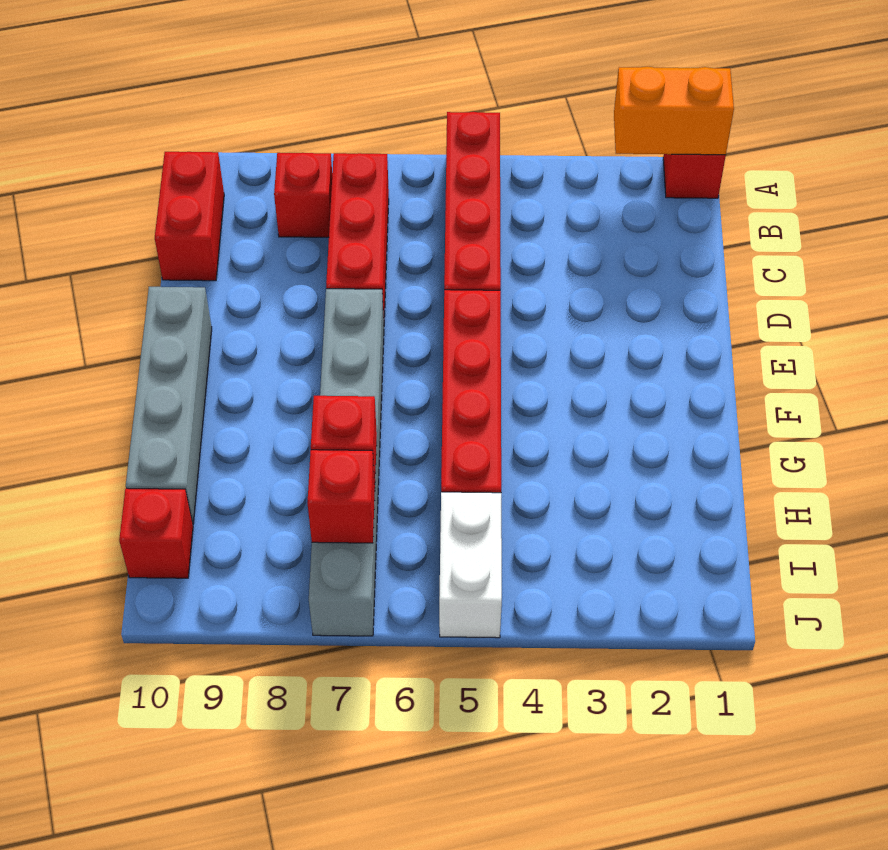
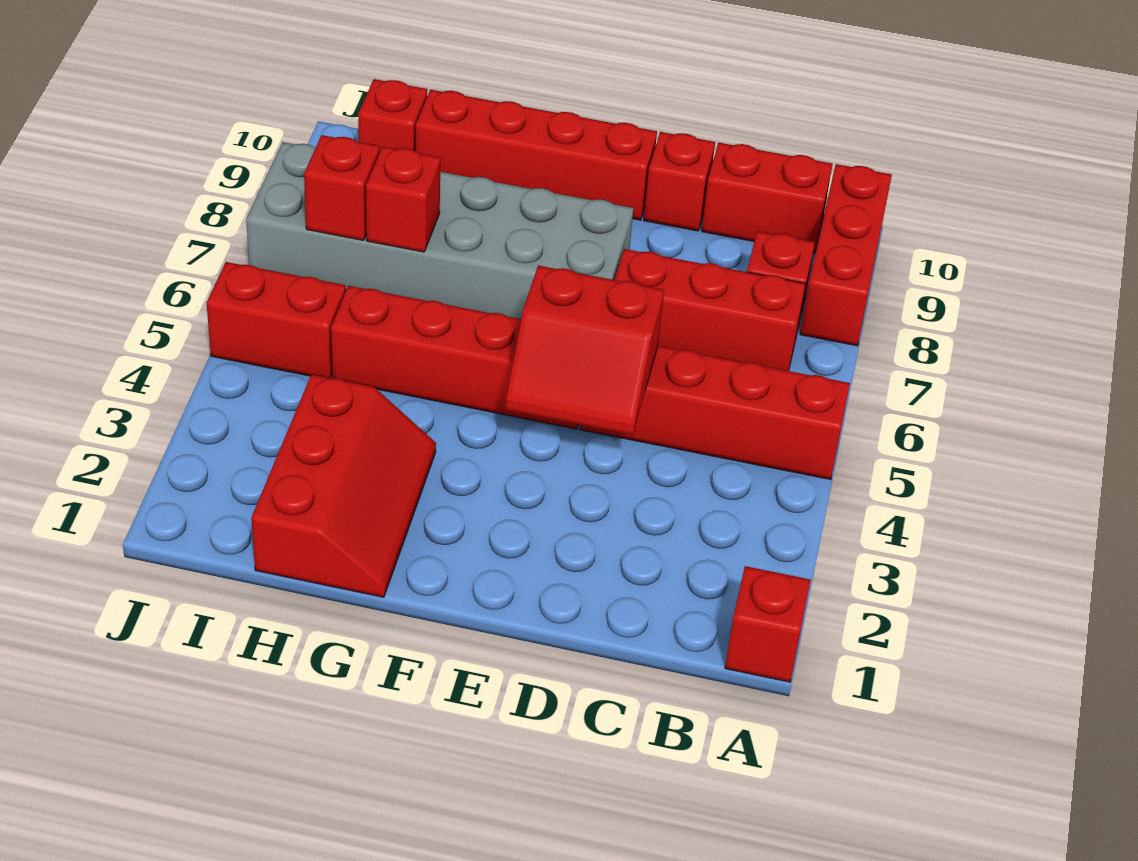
orange 1x2 brick [614,67,734,155] -> none
none -> red 1x3 brick [800,164,892,346]
none -> red 2x2 slope [505,266,664,435]
none -> red 1x1 brick [644,132,715,231]
grey 1x6 brick [309,289,384,636] -> grey 2x6 brick [246,142,633,319]
grey 1x4 brick [126,287,212,524] -> red 1x4 brick [416,90,657,220]
none -> red 2x3 slope [251,374,436,597]
white 1x2 brick [439,492,502,638] -> red 1x2 brick [207,262,345,378]

